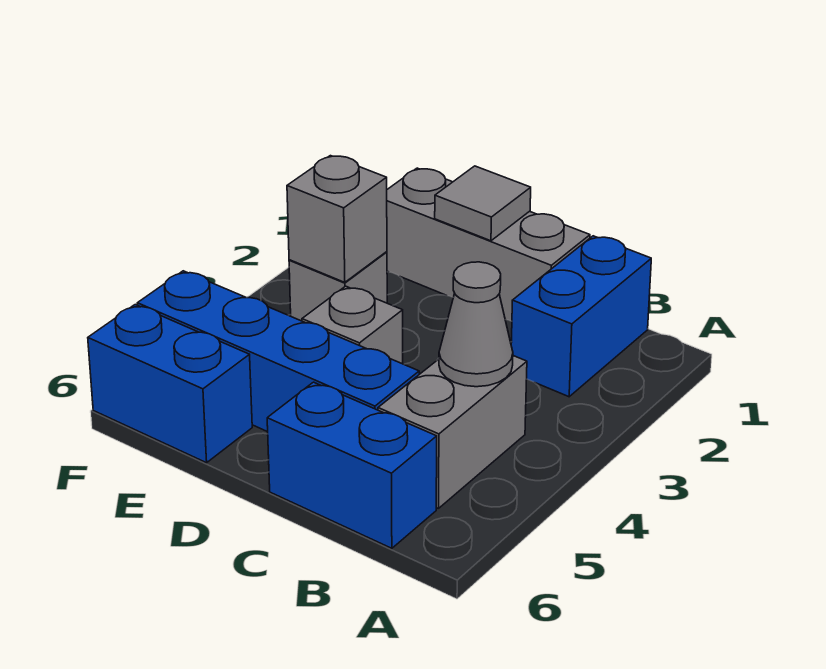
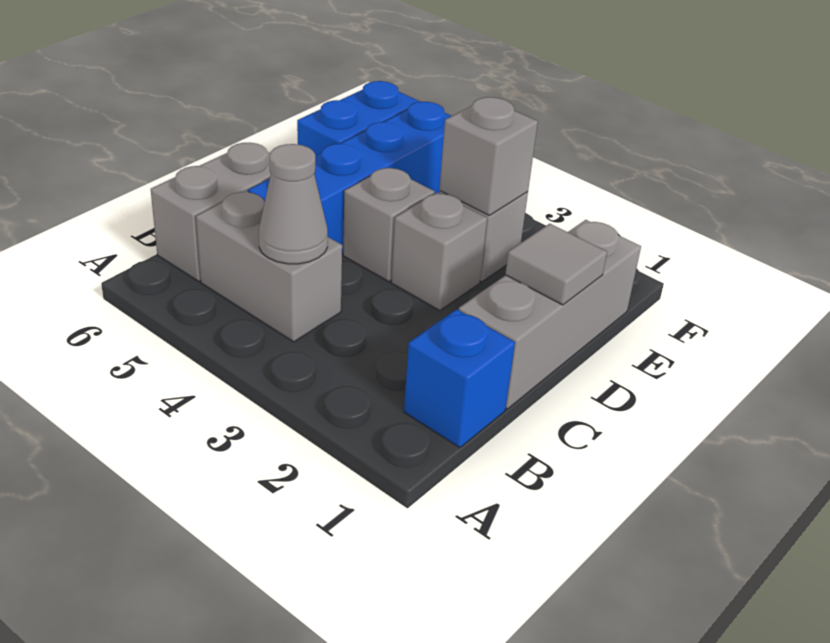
blue 1x2 brick [511,236,651,397] -> blue 1x1 brick [404,309,515,448]
blue 1x2 brick [267,382,437,548] -> grey 1x2 brick [151,143,271,281]
none -> grey 1x1 brick [391,193,487,311]

